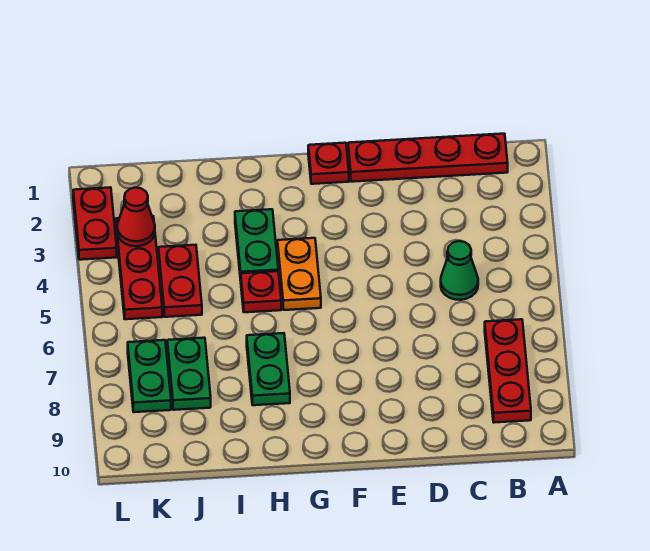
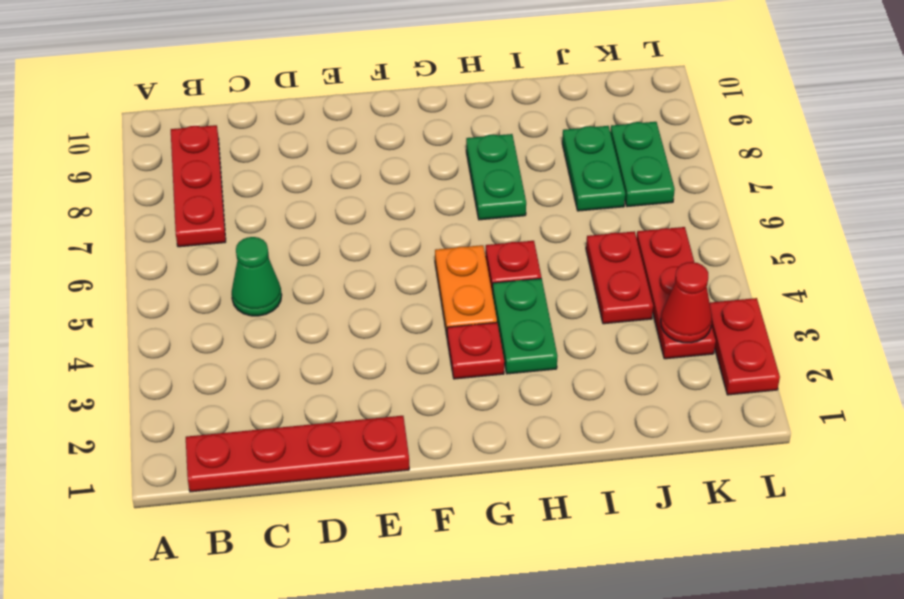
red 1x1 plate [308,143,349,184] -> red 1x1 plate moved to [447,322,504,379]

